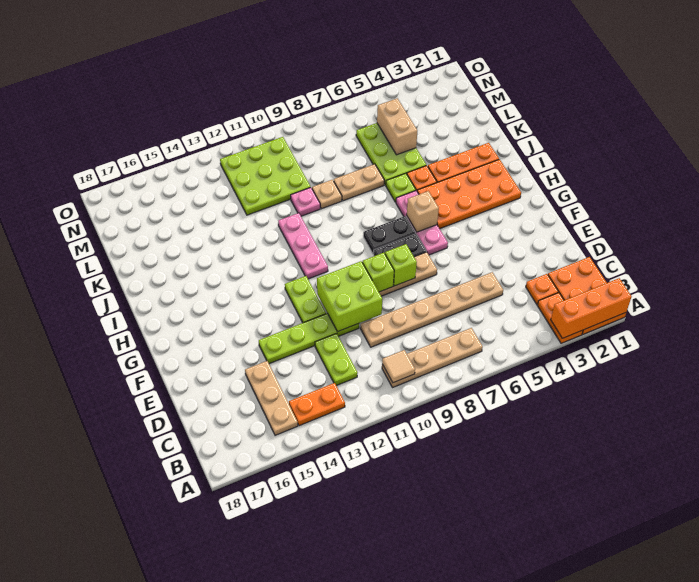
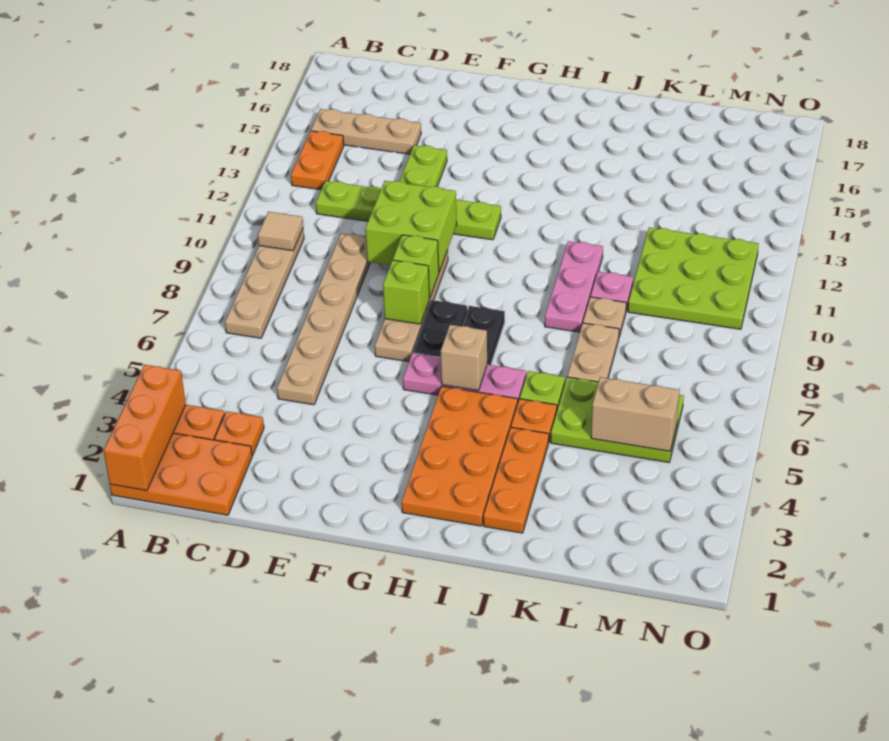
pink 1x3 plate [278,213,328,279] -> pink 1x3 plate turned to [545,241,603,332]

